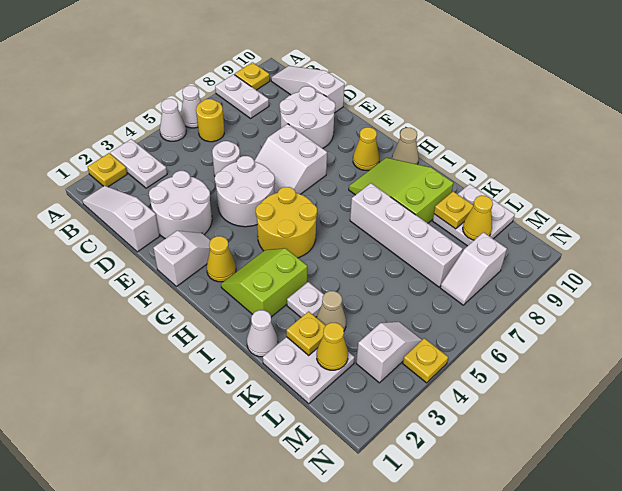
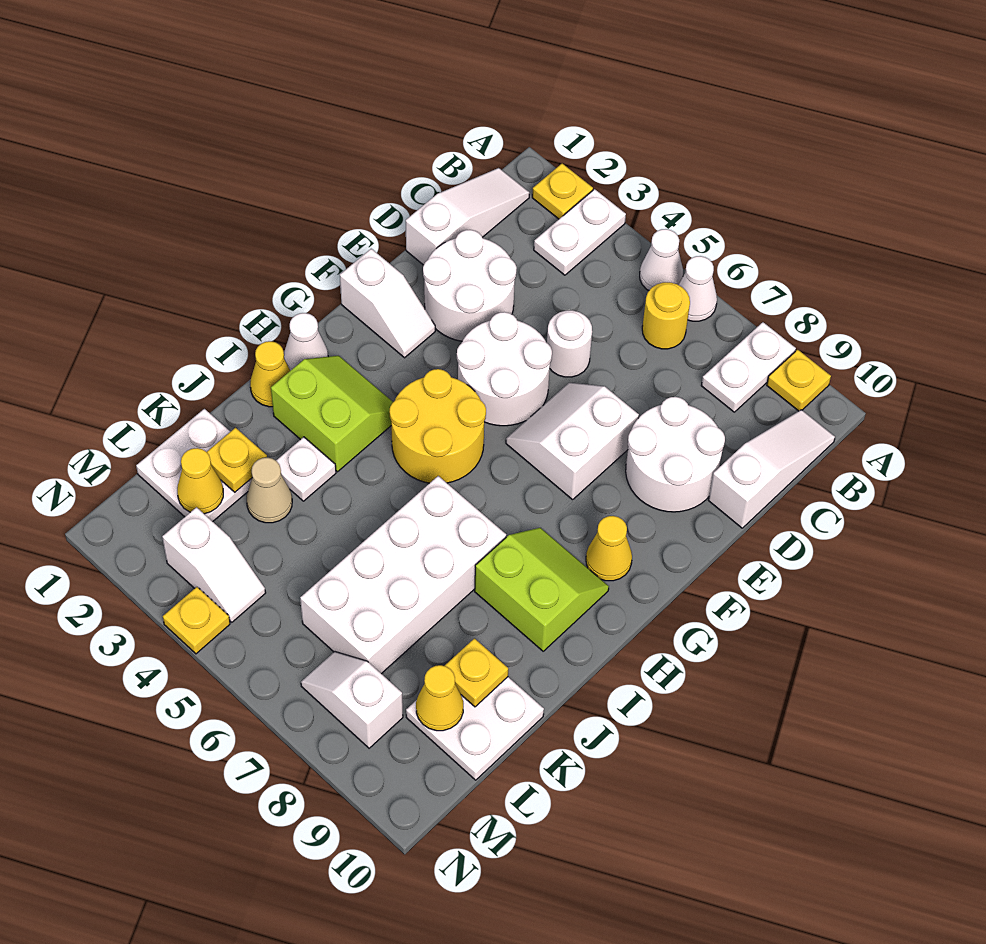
yellow 1x1 cone [207,236,236,282] -> yellow 1x1 cone moved to [250,341,290,407]
lime 2x3 slope [349,158,453,223] -> lime 2x2 slope [475,528,609,651]
tan 1x1 cone [392,128,419,164] -> none
white 1x4 brick [350,183,463,287] -> white 2x4 brick [300,476,506,674]
white 1x1 cone [247,310,278,357] -> white 1x1 cone moved to [284,313,328,371]

